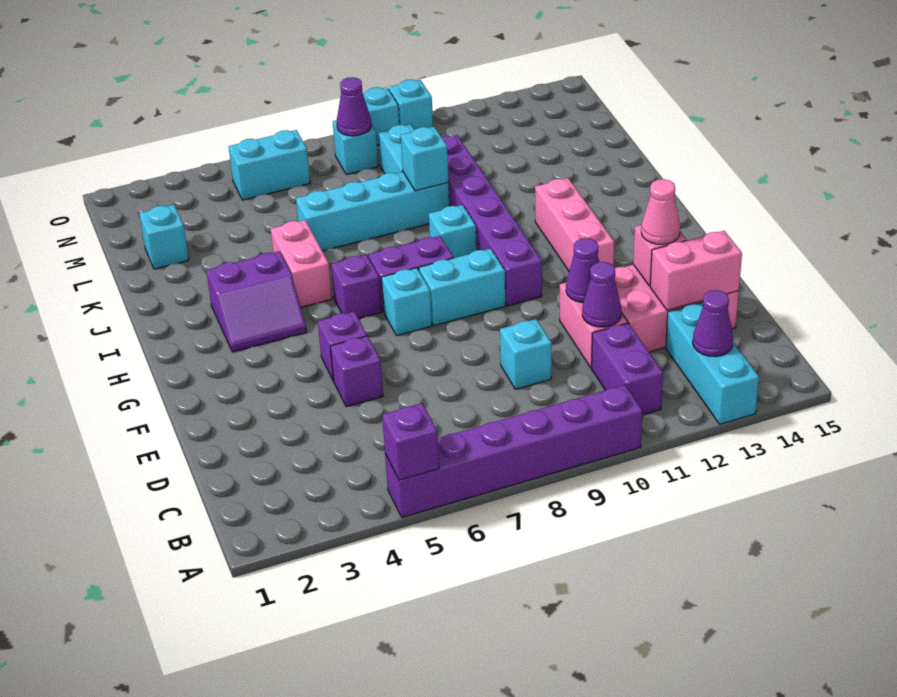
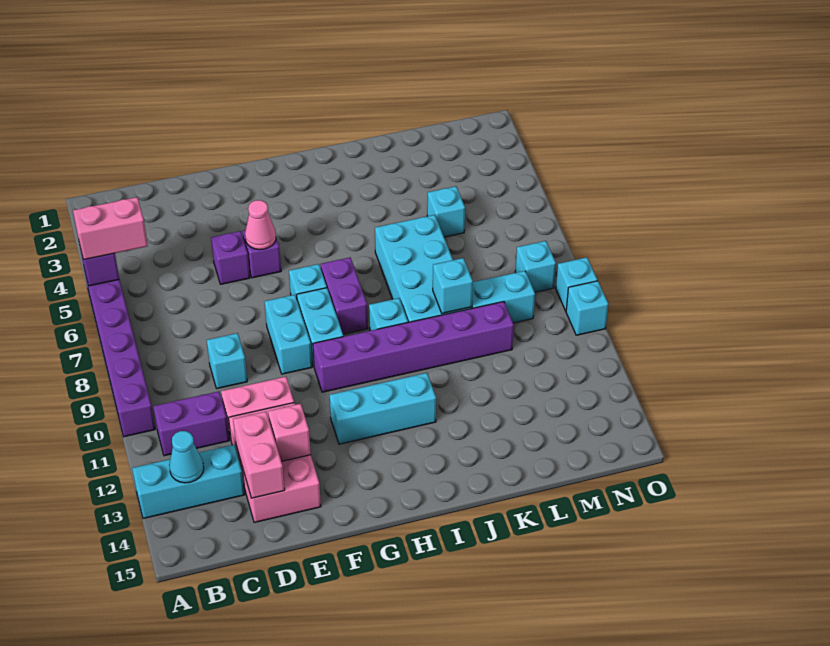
purple 1x1 cone [693,290,733,357] -> cyan 1x1 cone [169,431,204,483]
purple 1x1 cone [582,262,621,327] -> none
purple 1x1 cone [566,238,599,302] -> none
pink 1x1 cone [641,179,680,244] -> pink 1x1 cone moved to [245,200,276,250]
pink 1x3 brick [535,178,614,271] -> cyan 1x3 brick [330,373,436,444]
purple 2x2 slope [206,251,307,352] -> none
purple 1x1 brick [331,255,381,319] -> none
pink 1x2 brick [271,220,332,307] -> pink 1x2 brick moved to [73,197,148,260]
cyan 1x4 brick [296,172,450,251] -> cyan 2x4 brick [375,215,472,322]
cyan 1x1 brick [139,205,189,269] -> cyan 1x1 brick moved to [427,186,465,237]
cyan 1x2 brick [228,130,310,200] -> cyan 1x2 brick moved to [264,295,312,374]
purple 1x1 cone [337,77,371,136] -> none

